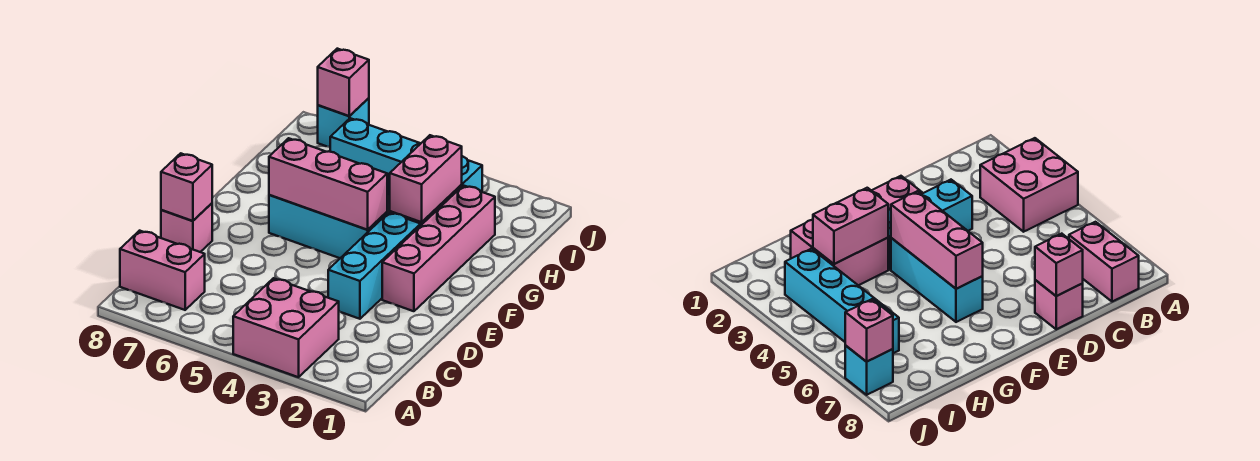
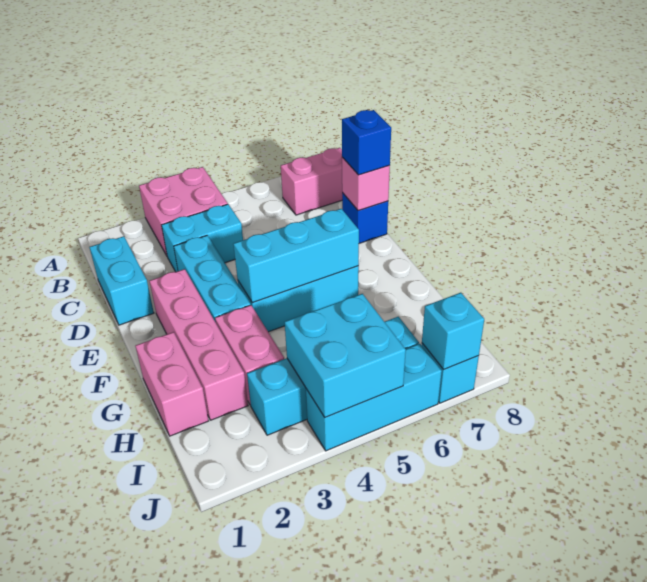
none -> cyan 1x2 brick [89,236,154,325]
none -> cyan 1x2 brick [162,204,243,272]
pink 1x1 brick [161,203,212,252] -> blue 1x1 brick [342,193,388,243]
none -> blue 1x1 brick [342,110,391,175]
pink 1x3 brick [269,138,387,230] -> cyan 1x3 brick [233,209,359,303]
pink 1x2 brick [390,135,462,222] -> pink 1x2 brick moved to [136,332,208,436]
none -> cyan 2x2 brick [285,294,406,417]
none -> cyan 1x3 brick [306,344,442,451]
pink 1x1 brick [318,49,369,116] -> cyan 1x1 brick [422,293,484,370]

